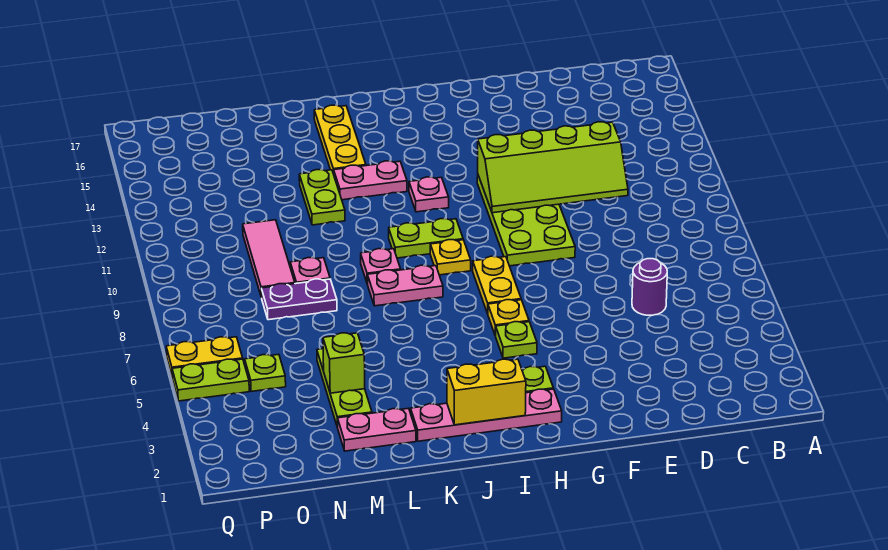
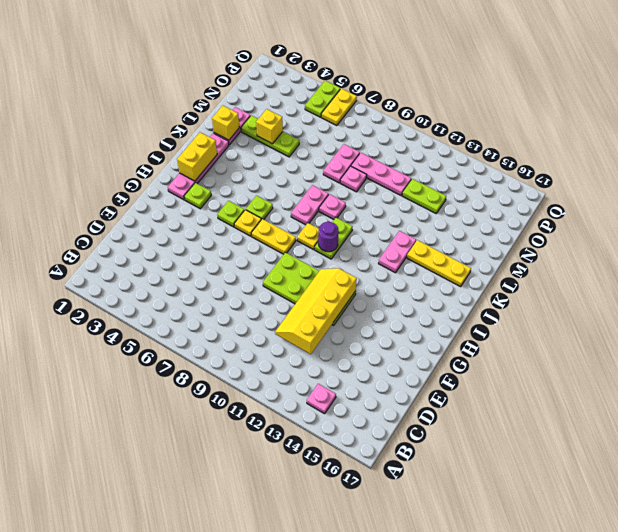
purple 1x1 round brick [632,259,667,315] -> purple 1x1 round brick moved to [318,222,339,252]
lime 2x4 slope [478,122,628,213] -> yellow 2x4 slope [275,268,357,354]
pink 1x1 plate [409,177,449,212] -> pink 1x1 plate moved to [307,384,336,414]
none -> yellow 1x1 brick [212,106,239,140]
lime 1x2 plate [299,170,345,225] -> lime 1x2 plate moved to [402,179,446,213]
lime 1x1 brick [323,333,365,393] -> yellow 1x1 brick [256,109,283,144]
purple 1x2 plate [261,279,337,320] -> pink 1x2 plate [323,144,360,183]
pink 1x3 tile [243,220,295,298] -> pink 1x3 plate [351,153,411,195]
lime 1x1 plate [245,354,286,392] -> lime 1x1 plate moved to [246,195,273,219]

